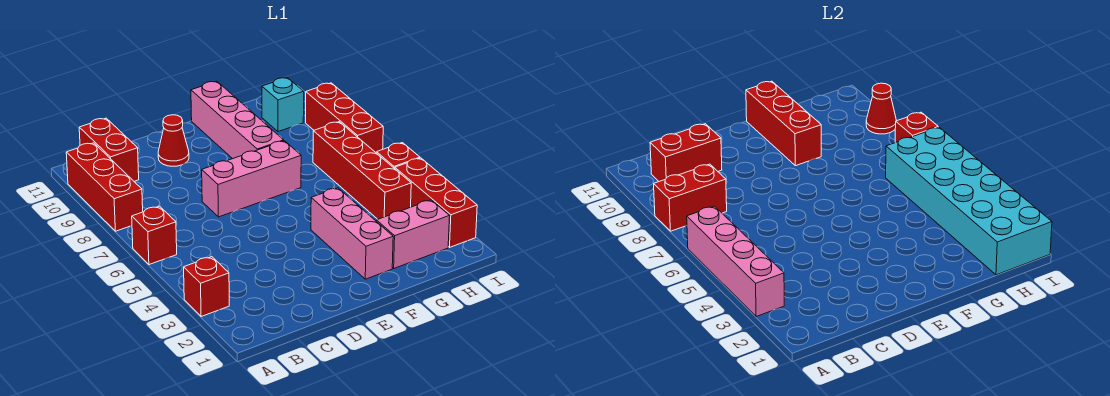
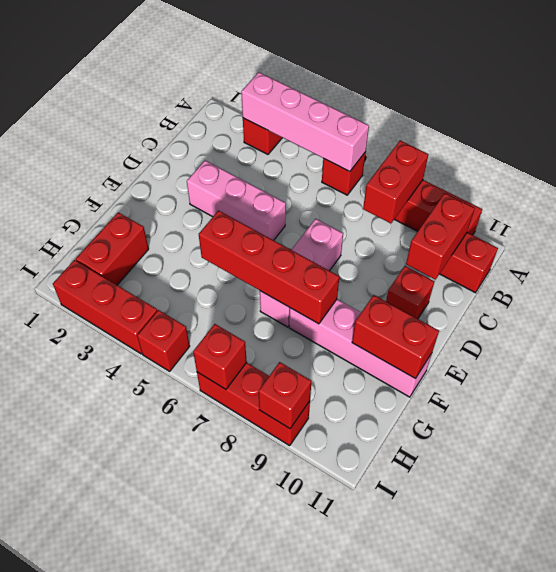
red 1x1 cone [158,115,189,166] -> red 1x1 brick [386,266,435,319]
pink 1x3 brick [311,188,393,279] -> pink 1x3 brick moved to [187,160,286,240]
red 1x3 brick [746,81,821,166] -> red 1x2 brick [352,295,439,378]
pink 1x2 brick [376,200,450,268] -> red 1x2 brick [76,212,149,285]
cyan 2x6 brick [886,127,1052,275] -> none
red 1x4 brick [313,122,411,219] -> red 1x4 brick moved to [199,211,339,324]
cyan 1x1 brick [262,78,304,132] -> none
red 1x1 cone [866,83,896,134] -> red 1x1 brick [259,362,311,428]

